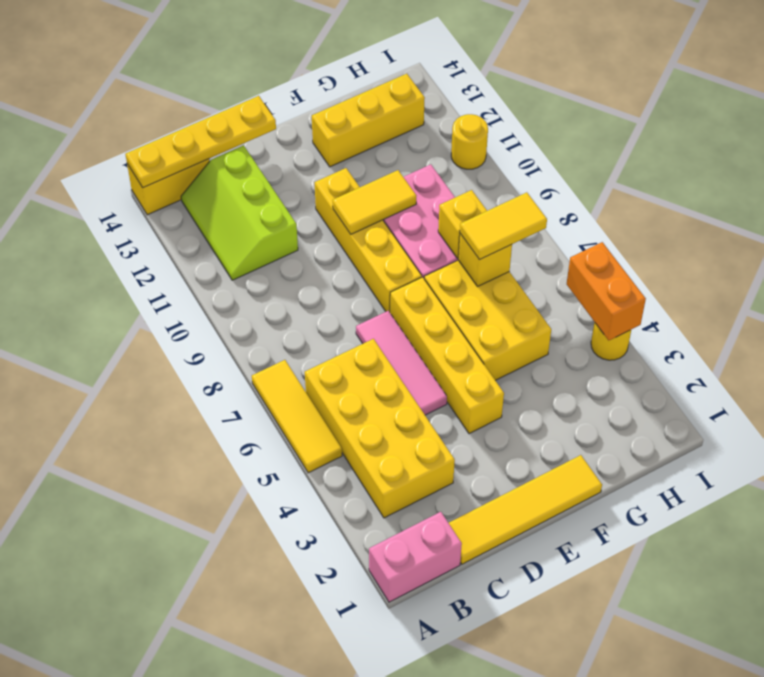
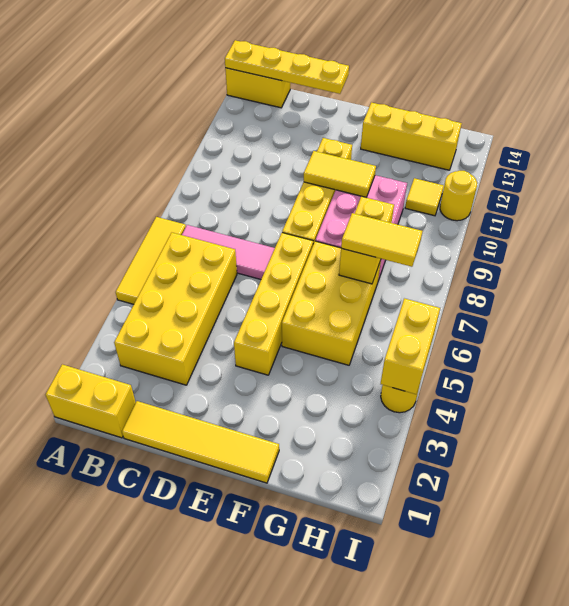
pink 1x2 brick [369,512,462,602] -> yellow 1x2 brick [45,364,136,438]
lime 2x3 slope [181,145,298,280] -> none
pink 1x3 tile [356,311,447,415] -> pink 1x3 tile turned to [182,225,275,279]
none -> yellow 1x1 tile [405,178,444,216]
orange 1x2 brick [567,242,646,340] -> yellow 1x2 brick [381,298,440,394]

